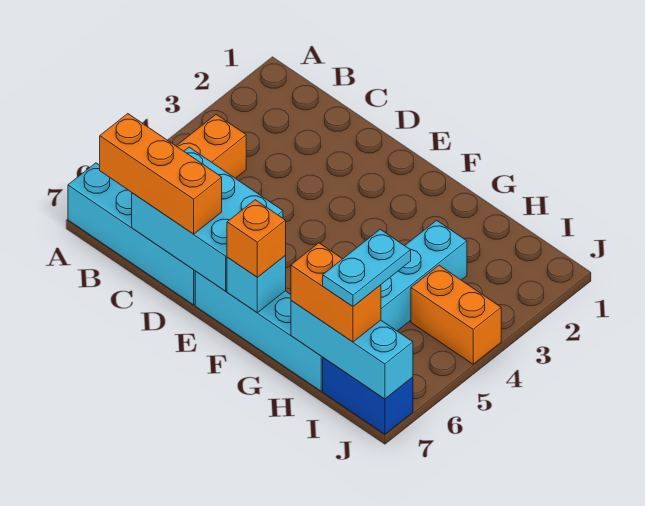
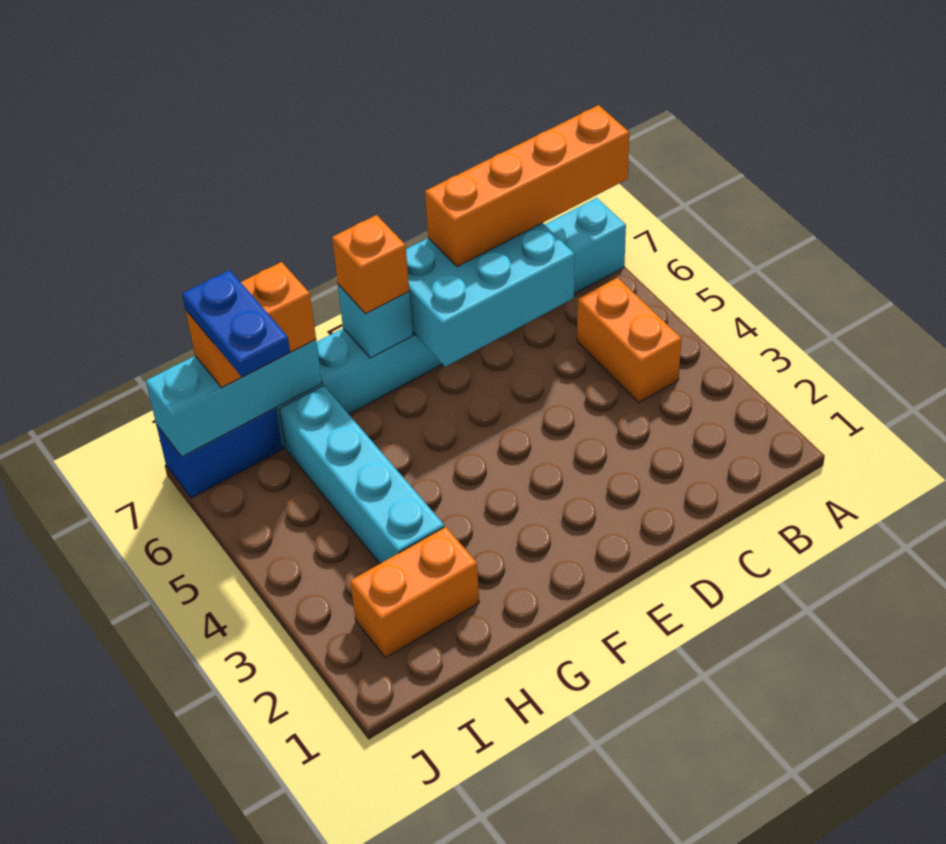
orange 1x3 brick [100,114,222,234] -> orange 1x4 brick [425,105,629,267]
orange 1x2 brick [411,265,501,364] -> orange 1x2 brick moved to [350,527,479,658]
cyan 1x2 plate [323,229,411,306] -> blue 1x2 plate [182,270,290,377]

